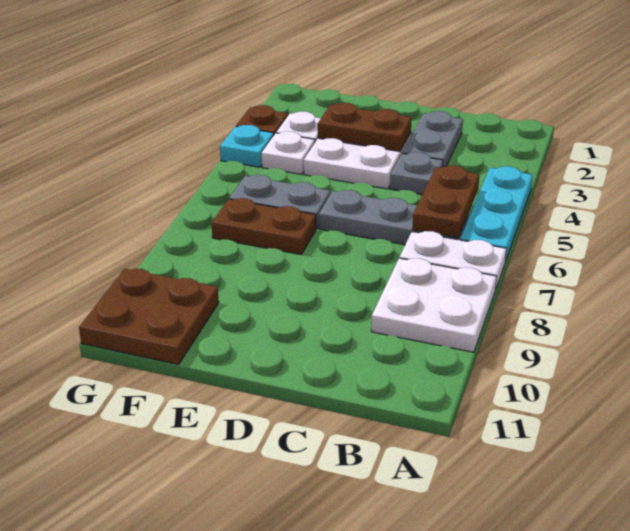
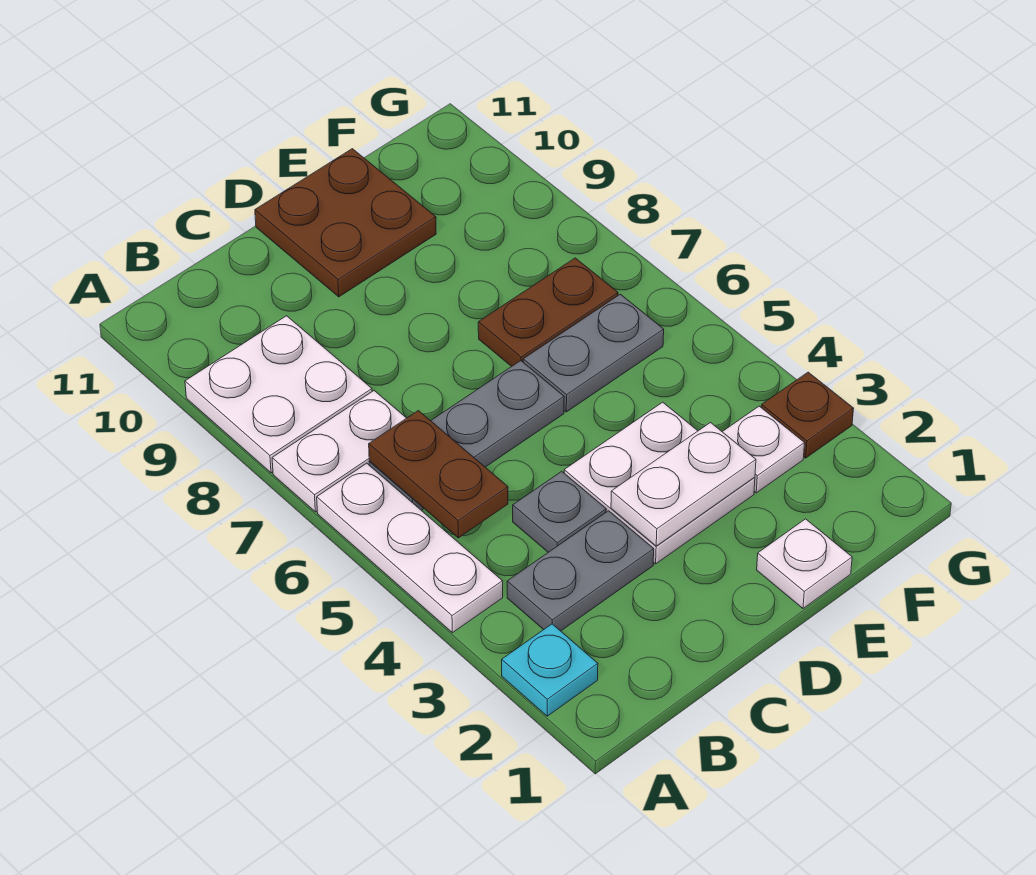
cyan 1x3 plate [460,166,533,262] -> white 1x3 plate [317,463,503,633]
grey 1x2 plate [402,111,463,167] -> grey 1x2 plate turned to [507,511,654,631]
brown 1x2 plate [318,103,412,151] -> white 1x2 plate [611,423,756,546]
white 1x1 plate [262,131,315,174] -> white 1x1 plate moved to [757,519,852,608]
brown 2x2 plate [79,269,219,365] -> brown 2x2 plate moved to [255,149,436,297]
cyan 1x1 plate [220,125,274,167] -> cyan 1x1 plate moved to [502,624,598,716]

